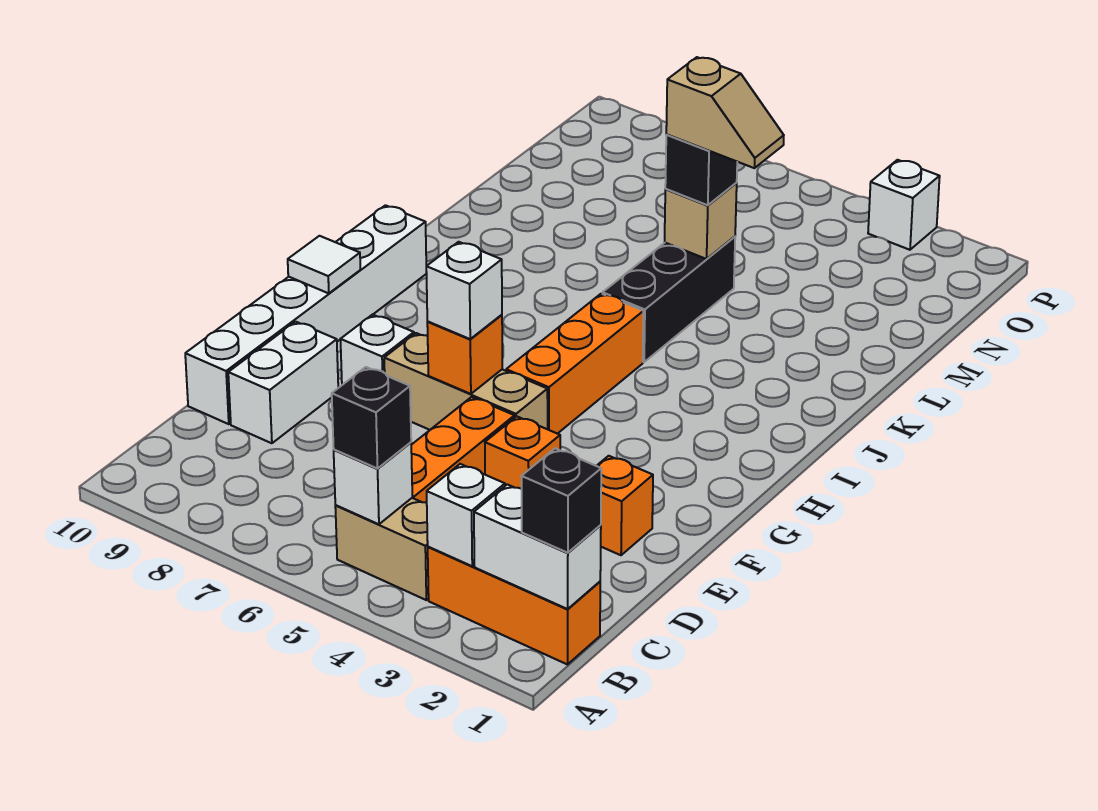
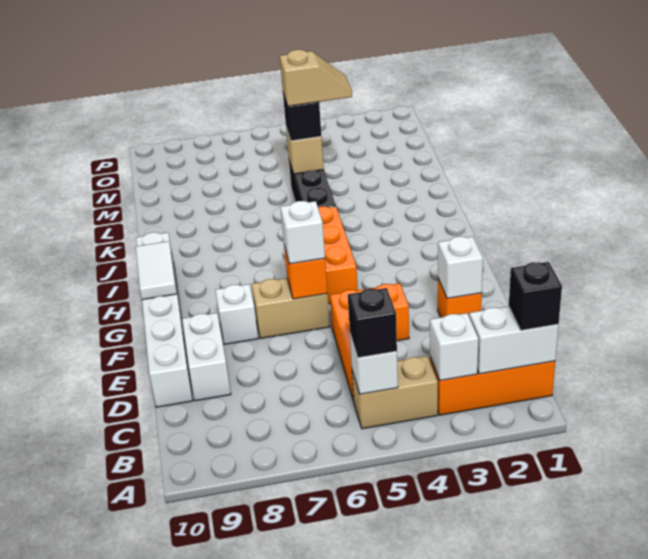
tan 1x3 brick [384,333,548,430] -> tan 1x2 brick [251,278,330,339]
white 1x1 tile [288,236,361,293] -> white 1x2 tile [136,241,177,300]
white 1x1 brick [868,160,940,250] -> white 1x1 brick moved to [438,237,483,298]

